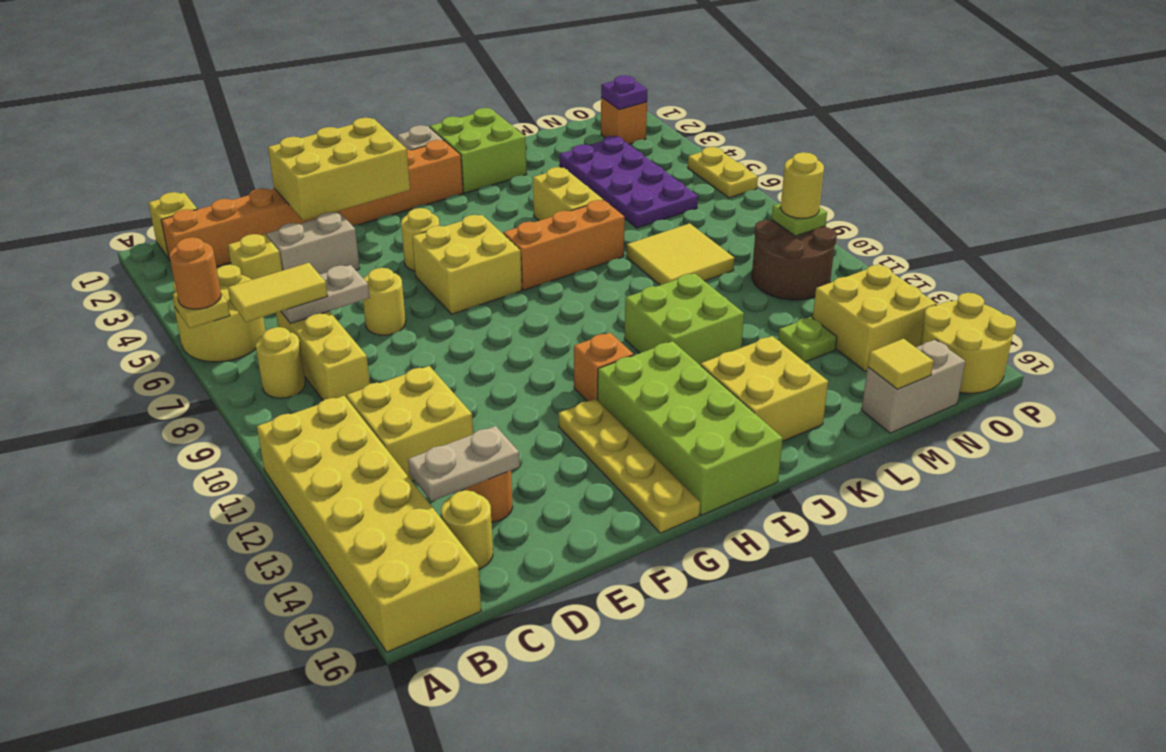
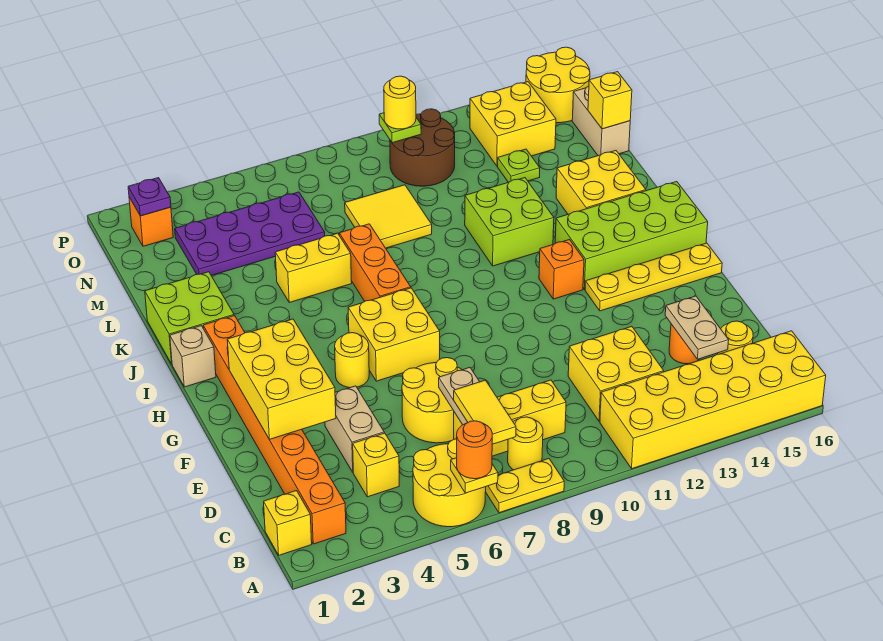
yellow 1x1 round brick [363,268,406,335] -> yellow 2x2 round brick [402,358,462,443]
yellow 1x1 tile [868,339,934,389] -> yellow 1x1 brick [588,72,632,129]
yellow 1x2 plate [688,147,758,198] -> yellow 1x2 plate moved to [486,459,564,513]

